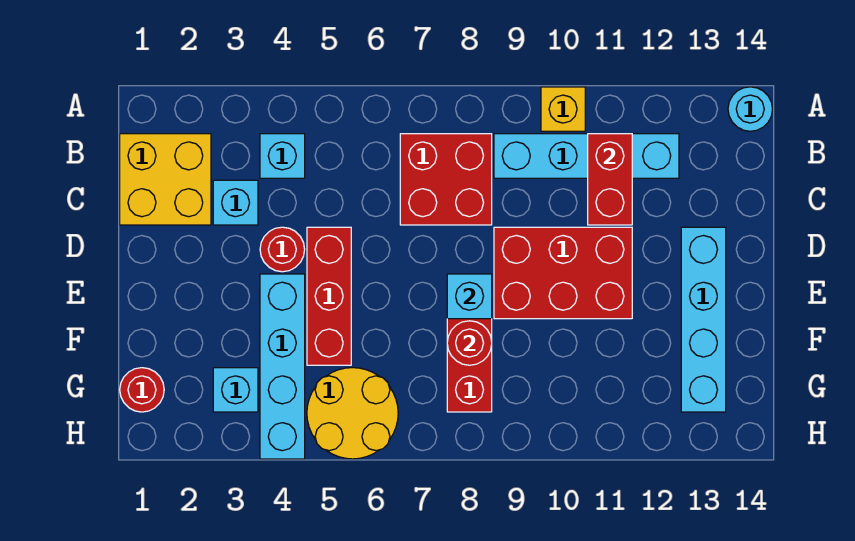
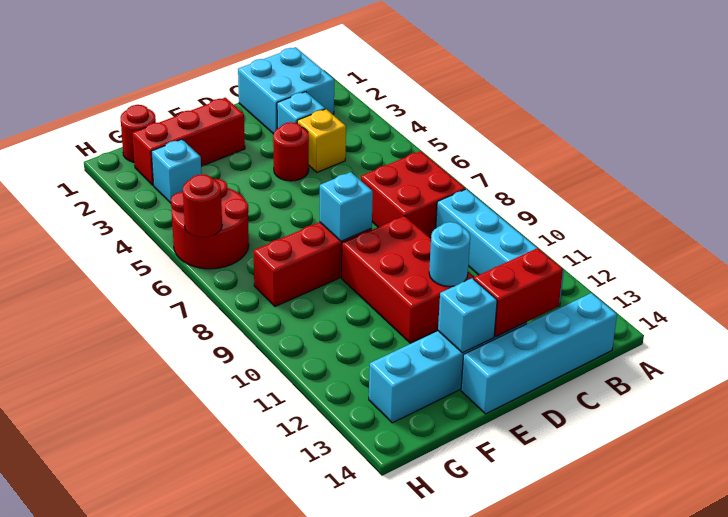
yellow 1x1 brick [541,87,585,131] -> yellow 1x1 brick moved to [297,109,346,172]
cyan 1x1 round brick [728,87,772,131] -> cyan 1x1 round brick moved to [429,222,470,286]
yellow 2x2 brick [120,134,211,225] -> cyan 2x2 brick [238,47,334,134]
cyan 1x1 brick [260,134,305,178] -> cyan 1x1 brick moved to [438,278,497,353]
red 1x2 brick [588,134,632,225] -> red 1x2 brick moved to [474,248,563,336]
red 1x3 brick [307,227,351,365] -> red 1x3 brick moved to [132,98,245,185]
cyan 1x4 brick [260,274,305,459] -> cyan 1x4 brick moved to [461,293,617,414]
red 1x1 round brick [447,321,492,365] -> red 1x1 round brick moved to [183,174,222,237]
yellow 2x2 round brick [307,368,398,459] -> red 2x2 round brick [171,179,249,269]

